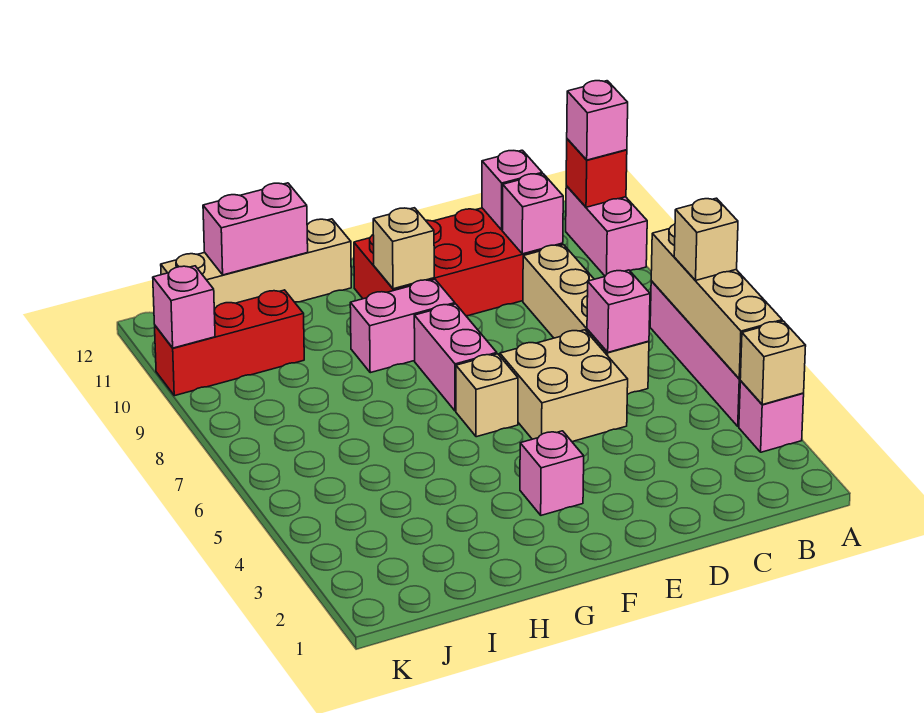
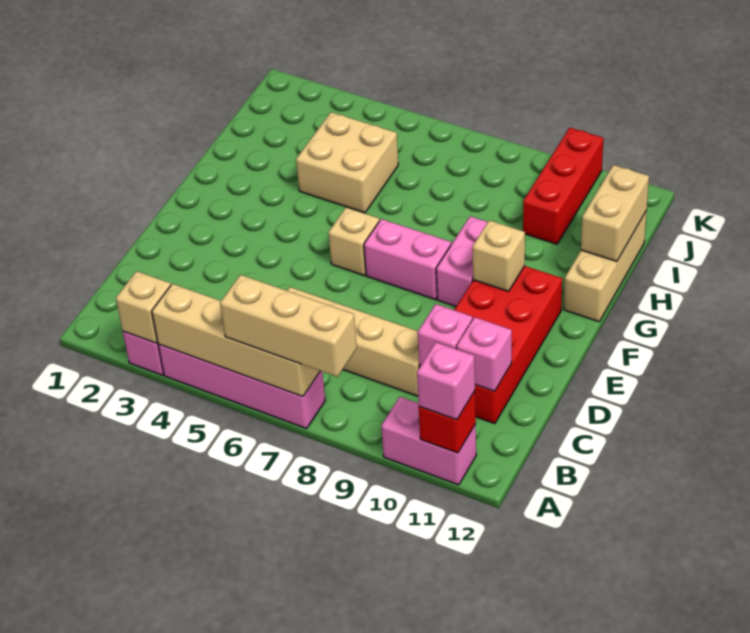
tan 1x1 brick [674,198,738,281] -> tan 1x3 brick [220,275,357,377]
pink 1x1 brick [587,270,650,352] -> none
tan 2x2 brick [500,330,628,442] -> tan 2x2 brick moved to [296,112,398,213]
pink 1x1 brick [520,431,584,515] -> none
tan 1x4 brick [161,219,351,309] -> tan 1x3 brick [564,211,647,322]
pink 1x2 brick [203,183,308,275] -> tan 1x2 brick [581,165,649,261]
pink 1x1 brick [153,266,215,348] -> none

